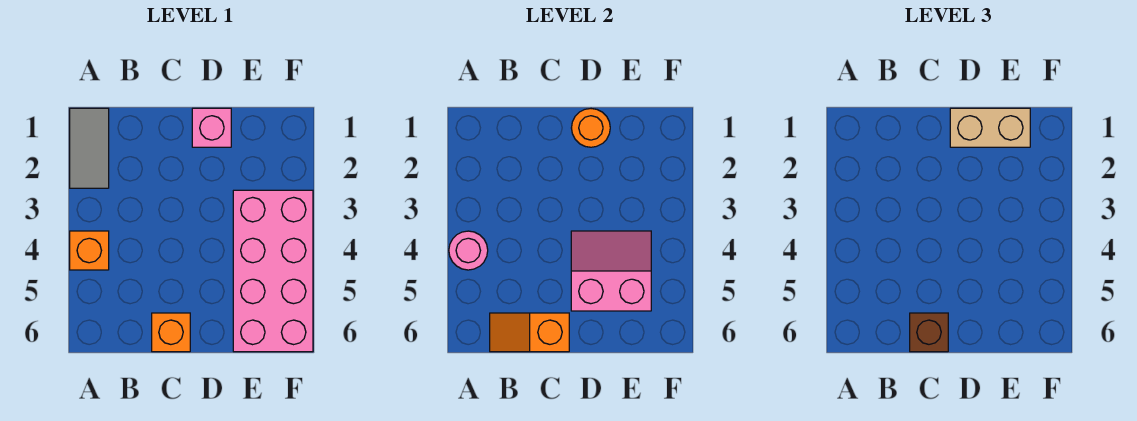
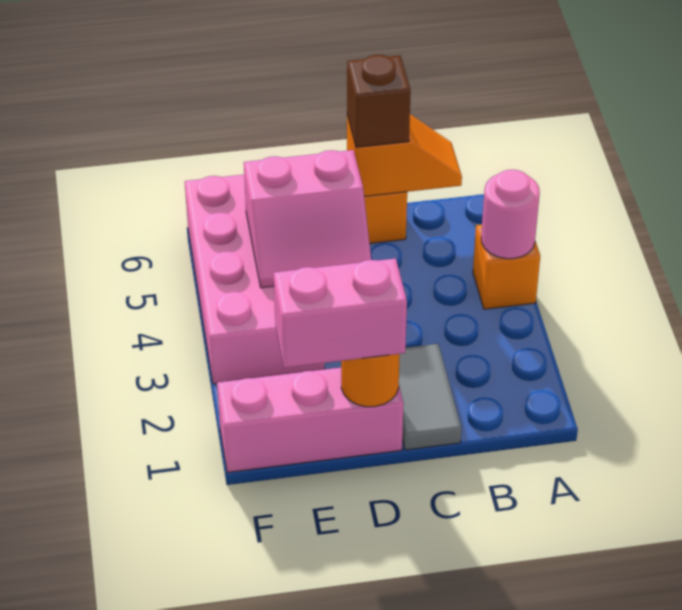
grey 1x2 tile [70,108,109,188] -> grey 1x2 tile moved to [399,344,461,450]
pink 1x1 brick [192,108,231,147] -> pink 1x3 brick [217,368,404,472]
tan 1x2 brick [950,108,1030,147] -> pink 1x2 brick [274,258,407,368]

